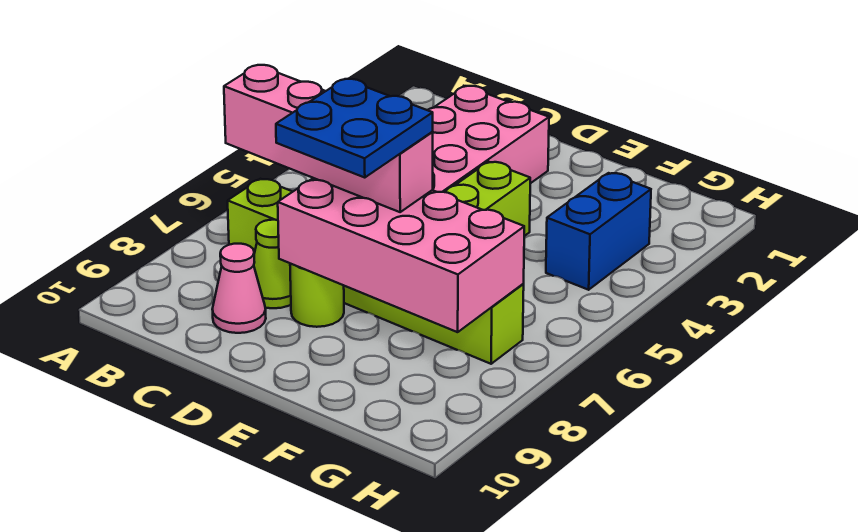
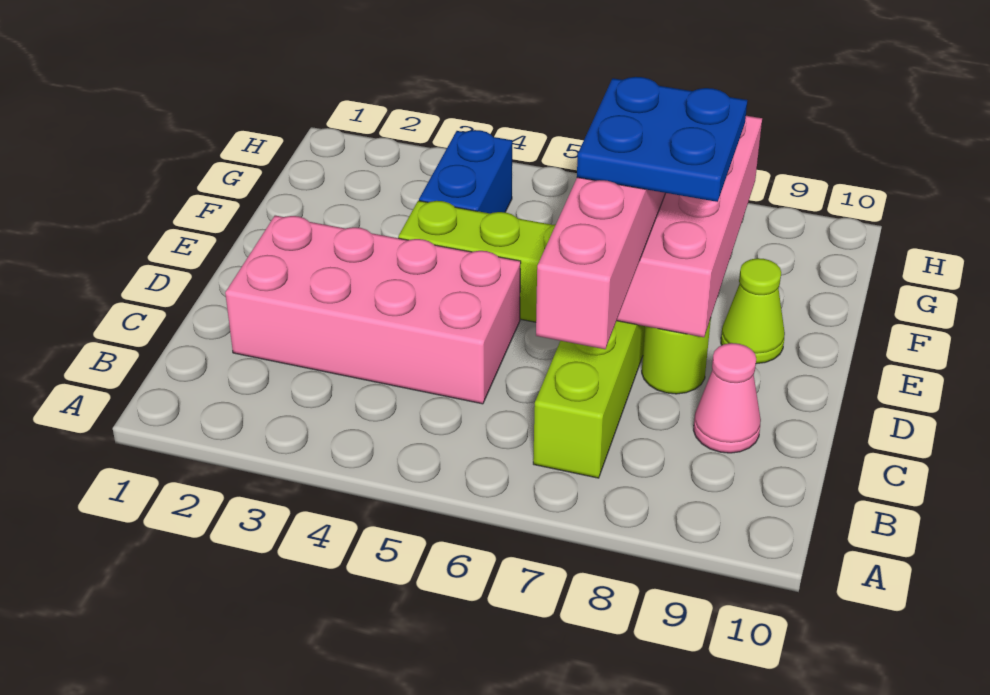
lime 1x1 cone [254,220,291,308] -> lime 1x1 cone moved to [721,258,785,364]
blue 1x2 brick [546,173,651,290] -> blue 1x2 brick turned to [419,130,512,214]

